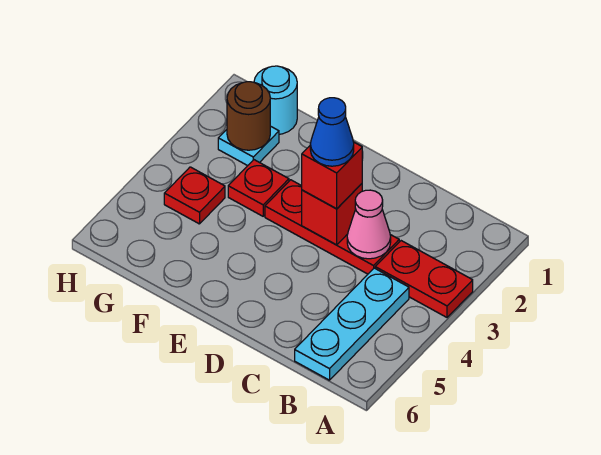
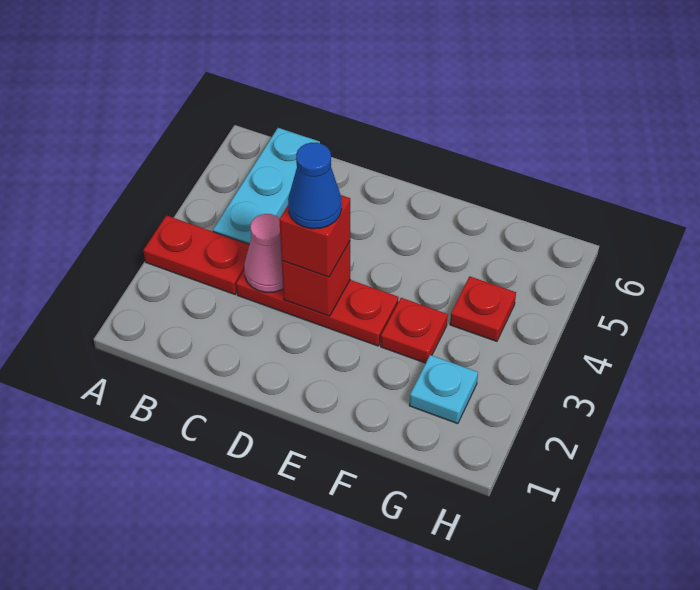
cyan 1x1 round brick [254,66,297,134] -> none
brown 1x1 round brick [227,82,270,150] -> none

